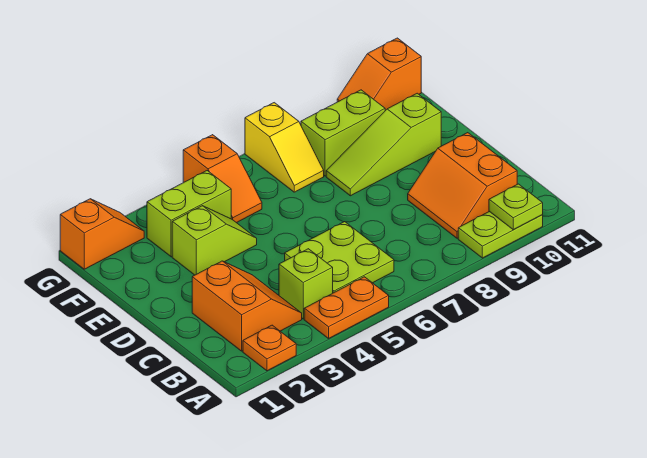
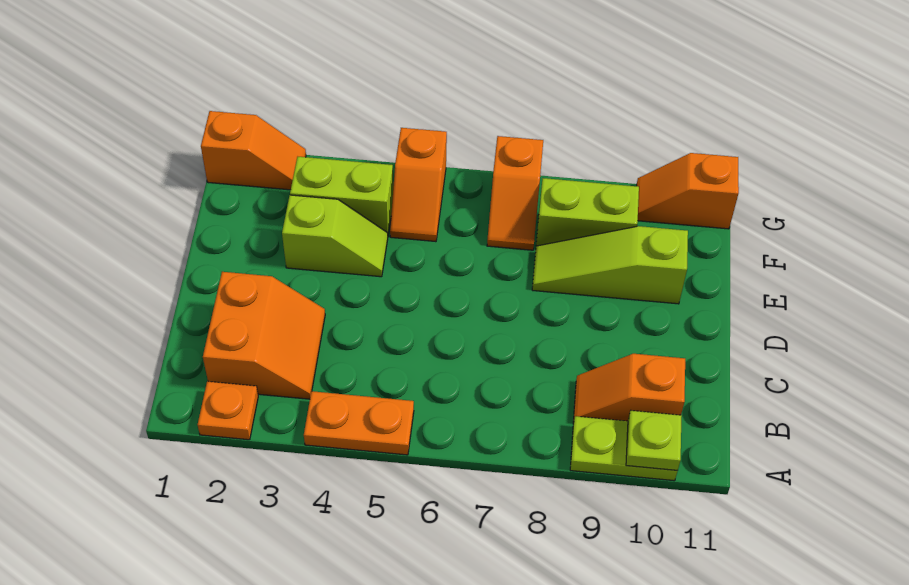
lime 1x1 brick [279,249,333,319] -> none
lime 2x2 plate [285,222,394,293] -> none
orange 2x2 slope [408,133,517,238] -> orange 1x2 slope [573,354,685,424]
yellow 1x2 slope [245,103,324,192] -> orange 1x2 slope [487,136,543,250]

